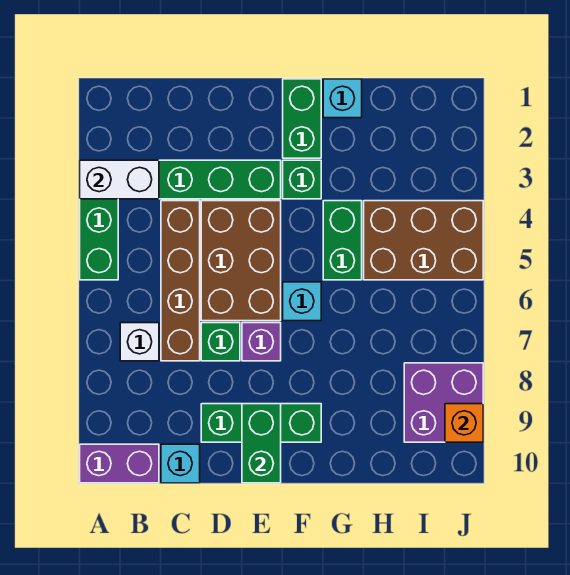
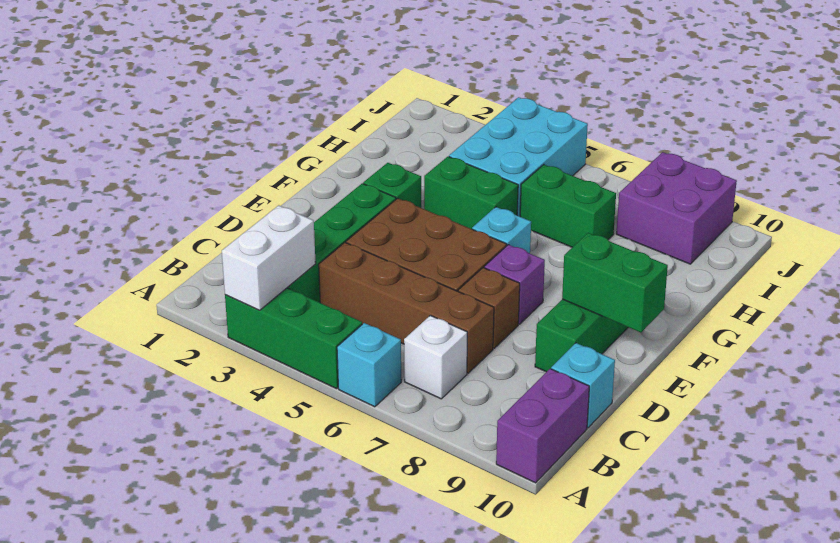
green 1x1 brick [201,323,240,361] -> brown 1x1 brick [458,268,520,348]
green 1x2 brick [283,79,321,158] -> green 1x2 brick moved to [520,165,616,247]
cyan 1x1 brick [323,79,362,118] -> cyan 1x1 brick moved to [337,323,401,407]
brown 2x3 brick [364,201,483,280] -> cyan 2x3 brick [449,97,588,217]
orange 1x1 brick [445,404,483,442] -> none

